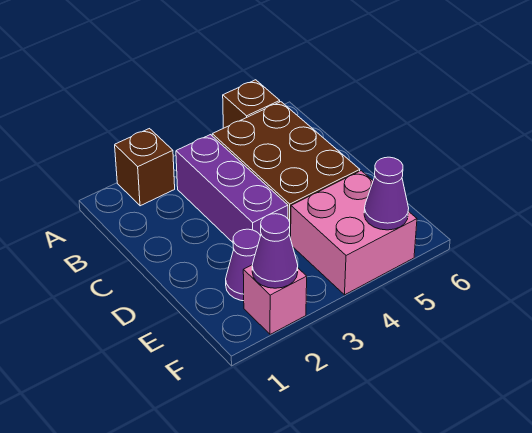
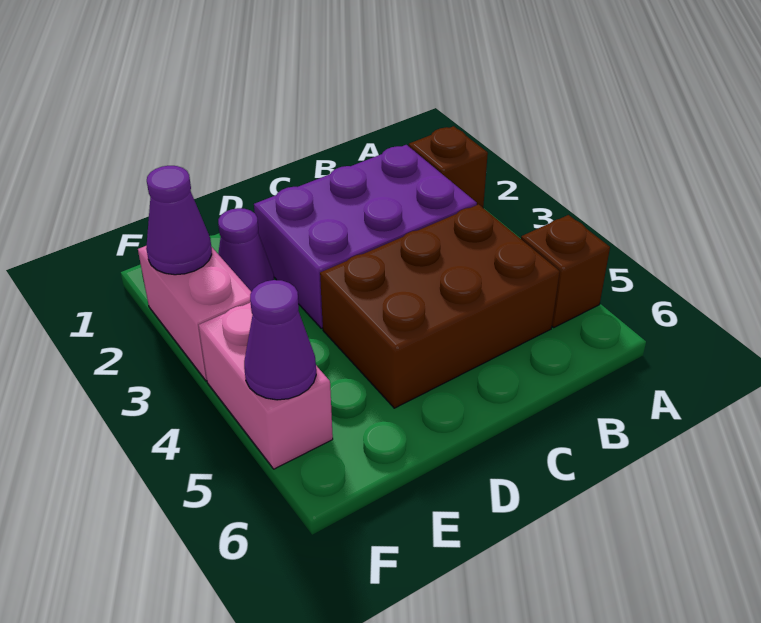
purple 1x3 brick [176,135,288,242] -> purple 2x3 brick [254,145,477,328]
pink 2x2 brick [291,171,417,295] -> pink 1x2 brick [199,302,333,469]
pink 1x1 brick [243,265,307,334] -> pink 1x2 brick [138,246,251,381]

